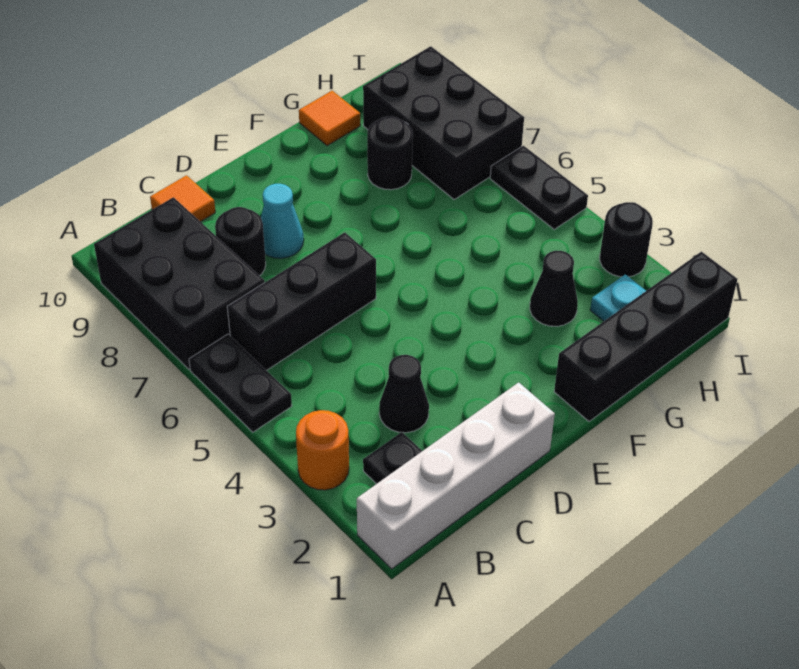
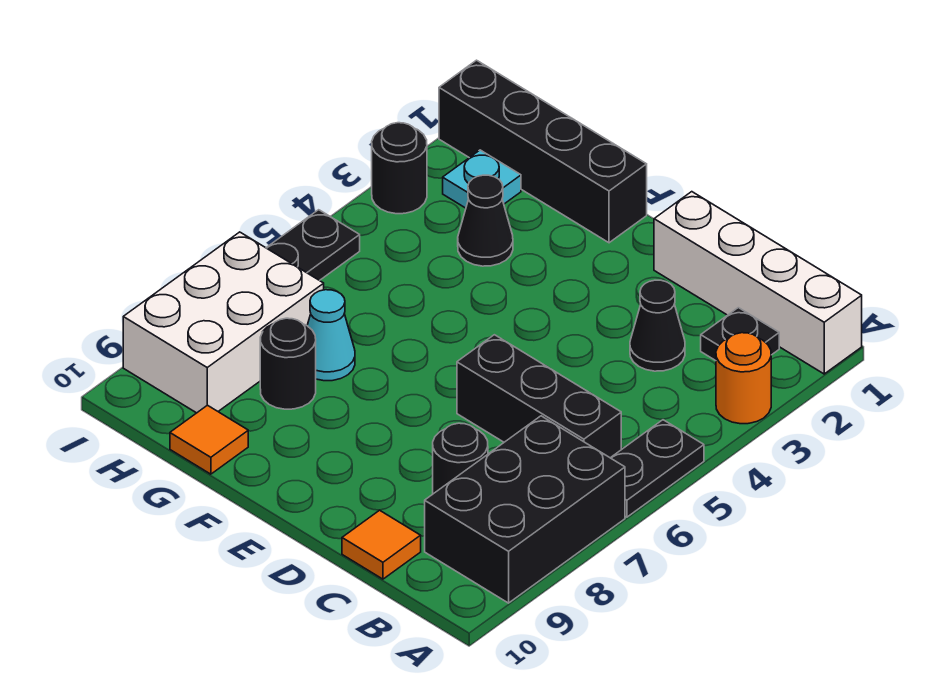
cyan 1x1 cone [261,184,304,258] -> cyan 1x1 cone moved to [307,290,355,381]
black 2x3 brick [363,46,524,199] -> white 2x3 brick [123,232,324,413]

